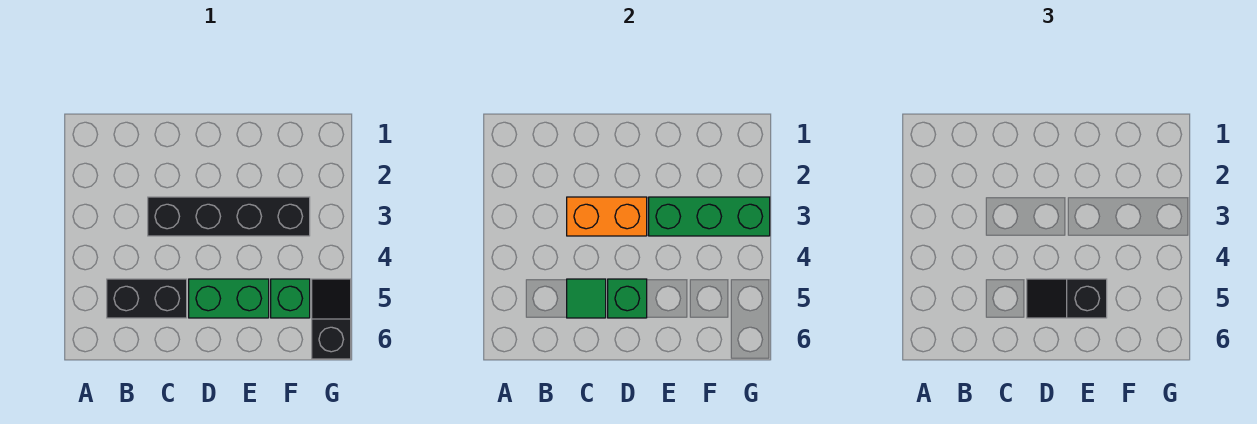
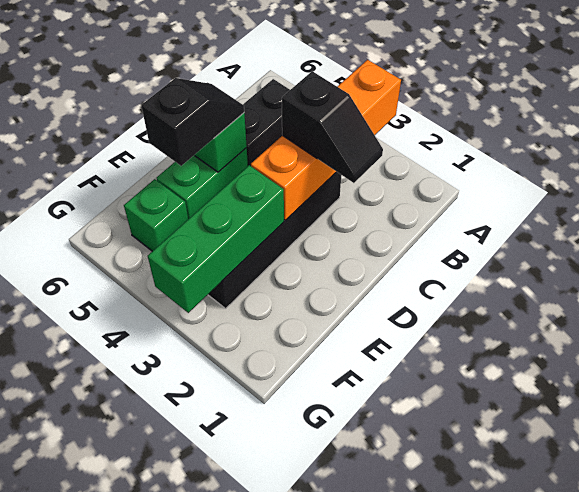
orange 1x2 brick [567,197,647,236] -> orange 1x4 brick [251,60,401,221]
green 1x1 tile [567,279,606,318] -> none
black 1x2 slope [312,279,351,359] -> black 1x2 slope moved to [282,71,383,183]

